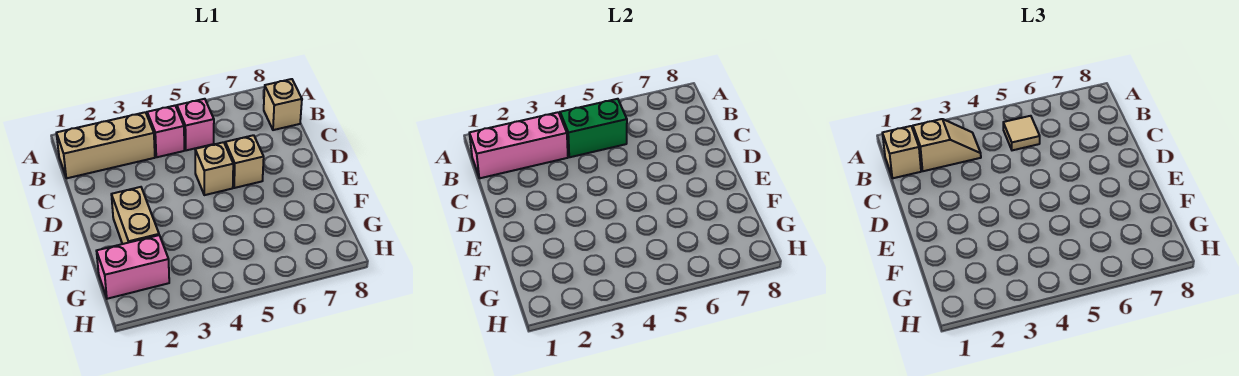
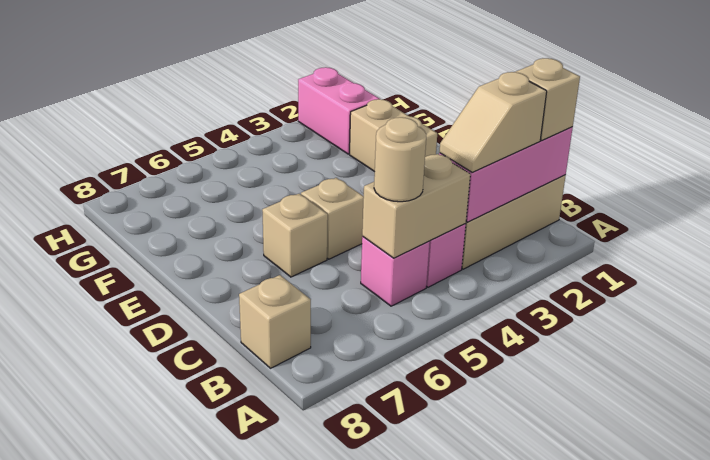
green 1x2 brick [560,99,627,157] -> tan 1x2 brick [362,154,470,258]
tan 1x1 tile [1003,116,1040,150] -> tan 1x1 round brick [374,117,426,202]
pink 1x2 brick [97,235,169,299] -> pink 1x2 brick turned to [298,67,380,154]

